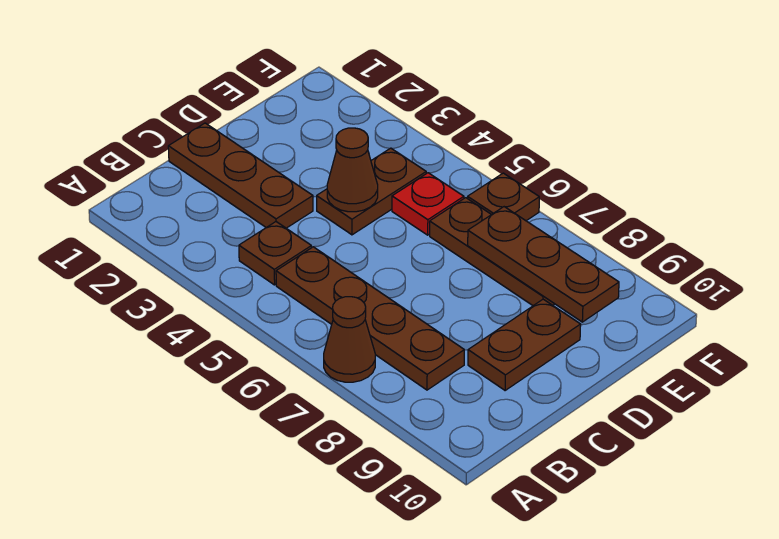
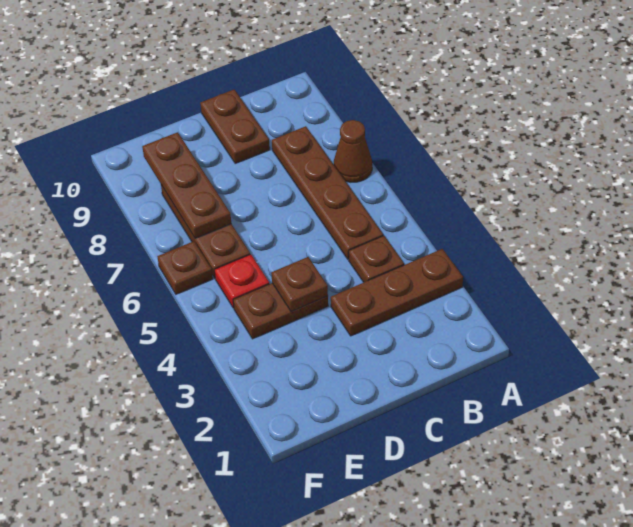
brown 1x3 plate [168,123,313,228] -> brown 1x3 plate turned to [331,249,463,336]
brown 1x2 plate [468,299,581,390] -> brown 1x2 plate turned to [200,90,270,163]
brown 1x1 cone [327,128,378,212] -> brown 1x1 plate [271,257,328,312]

